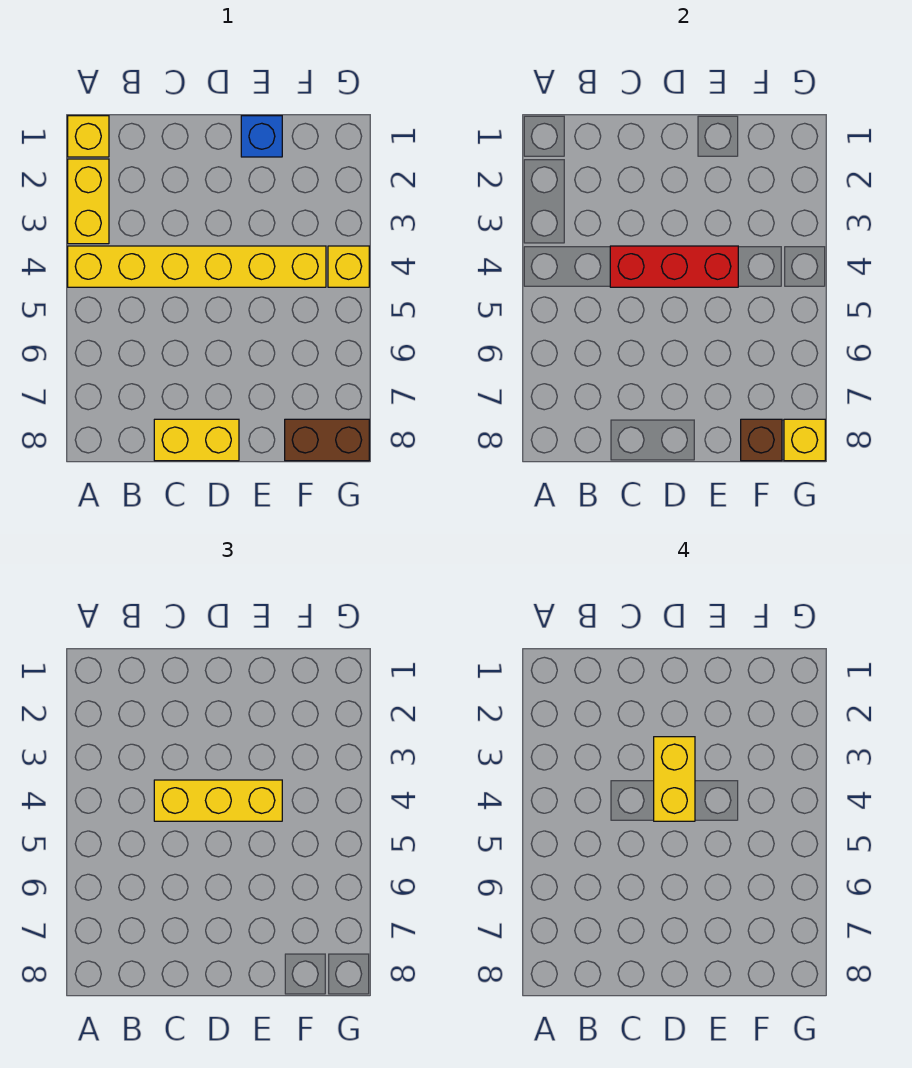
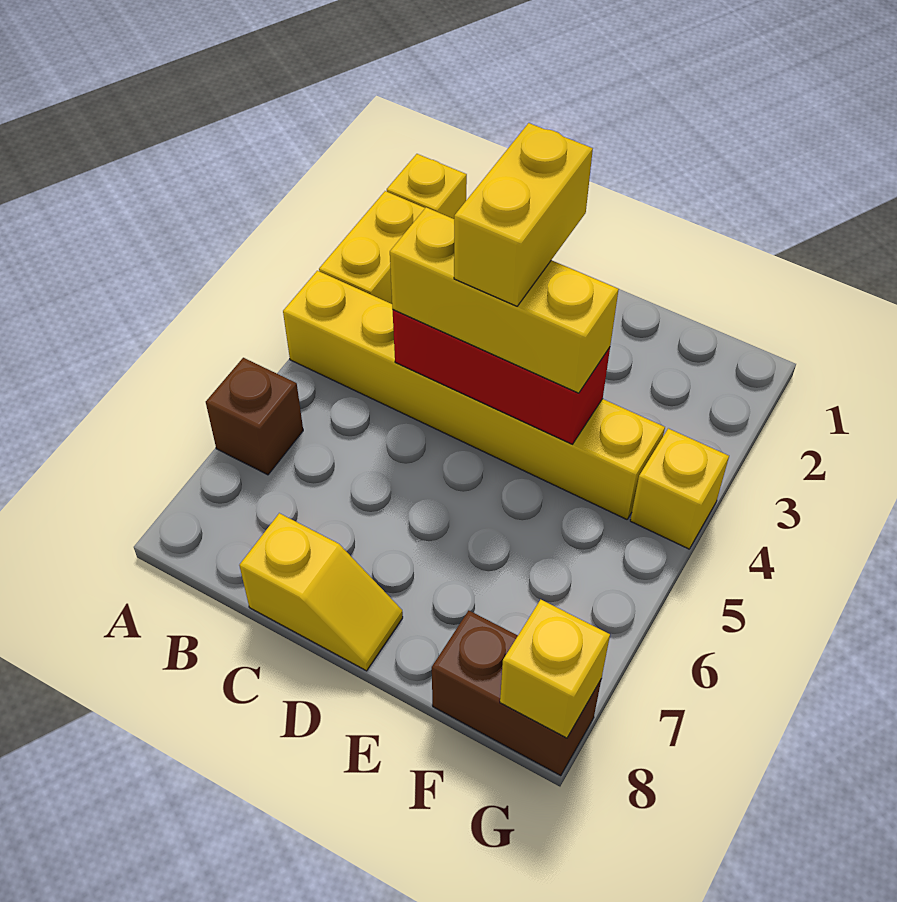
yellow 1x2 brick [154,419,239,461] -> yellow 1x2 slope [239,513,403,671]
blue 1x1 brick [241,116,282,157] -> none
brown 1x1 brick [741,419,782,461] -> brown 1x1 brick moved to [206,358,303,475]

